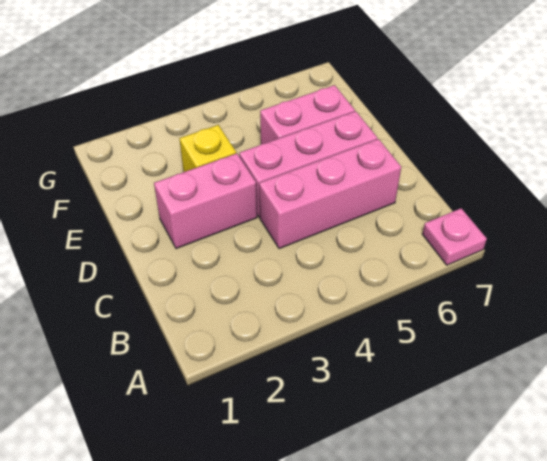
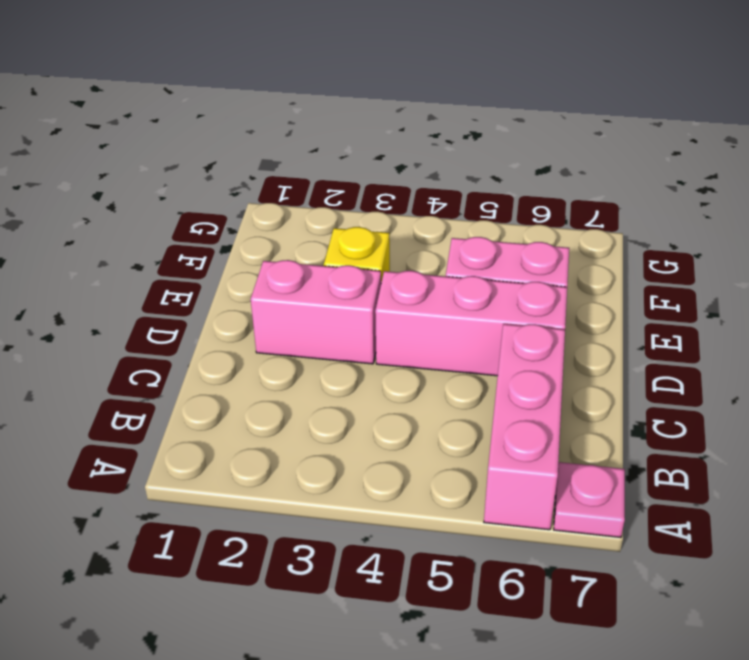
pink 1x3 brick [259,139,401,249] -> pink 1x3 brick turned to [484,324,565,530]

